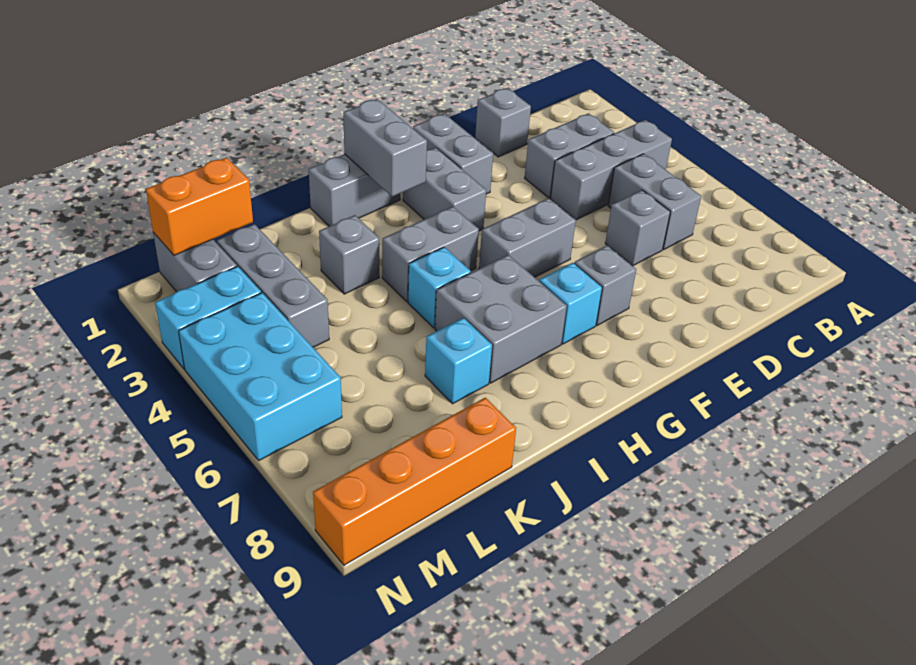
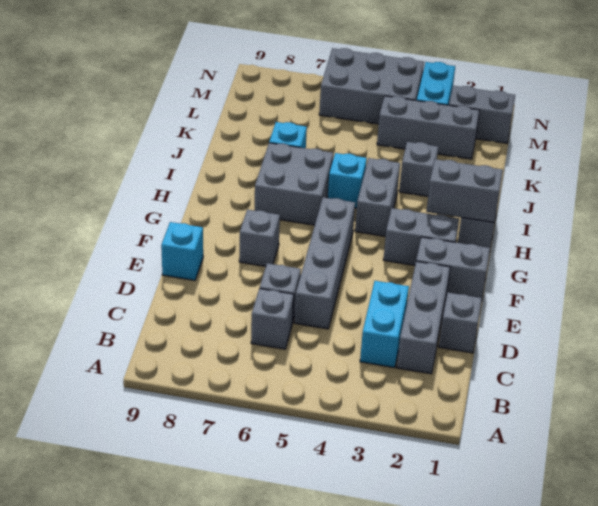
grey 1x3 brick [551,120,672,220] -> grey 1x3 brick moved to [397,261,450,374]
grey 1x2 brick [525,113,614,198] -> cyan 1x2 brick [360,281,409,368]
grey 1x2 brick [608,154,701,250] -> grey 1x1 brick [251,289,294,349]
grey 1x2 brick [479,198,576,277] -> grey 1x4 brick [295,197,355,329]
cyan 1x1 brick [539,263,602,344] -> cyan 1x1 brick moved to [161,222,203,280]
orange 1x4 brick [313,398,516,565] -> none
orange 1x2 brick [146,158,253,255] -> none
cyan 2x3 brick [179,293,342,460] -> grey 2x3 brick [319,48,424,124]

